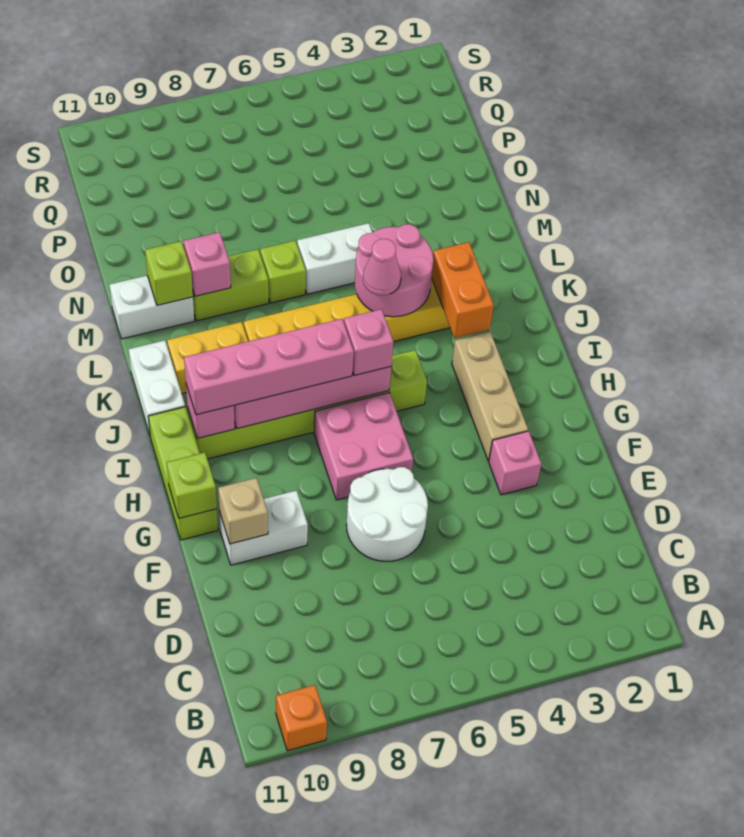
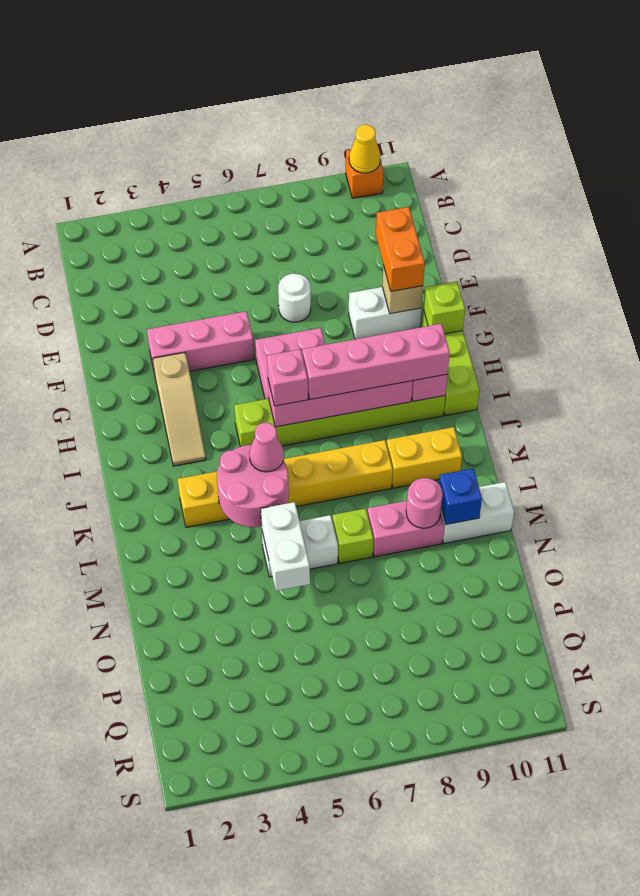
none -> yellow 1x1 cone [349,125,381,173]
white 2x2 round brick [346,467,428,561] -> white 1x1 round brick [278,274,311,322]
pink 1x1 brick [489,431,541,495] -> pink 1x3 brick [147,311,254,374]
tan 1x3 brick [452,332,528,461] -> tan 1x3 slope [153,353,206,466]
orange 1x2 brick [432,242,494,338] -> orange 1x2 brick moved to [376,207,425,291]
white 1x2 brick [129,340,185,435] -> white 1x2 brick moved to [261,502,310,591]
lime 1x2 brick [193,249,269,321] -> pink 1x2 brick [367,501,444,557]
pink 1x1 brick [184,232,231,296] -> pink 1x1 round brick [406,478,443,528]
lime 1x1 brick [145,241,193,305] -> blue 1x1 brick [439,469,482,524]

